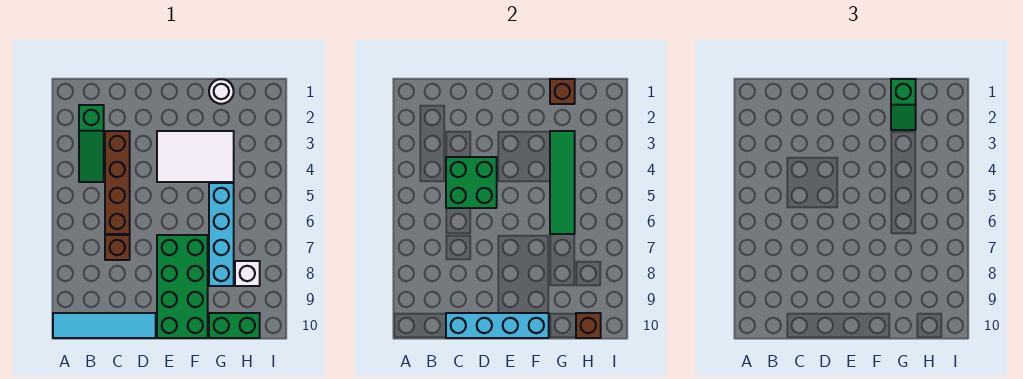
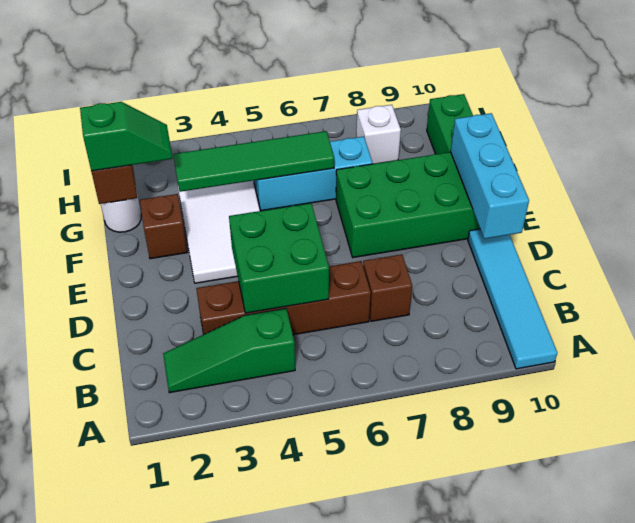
green 1x3 slope [79,105,104,182] -> green 1x3 slope turned to [163,309,295,393]
cyan 1x4 brick [446,313,549,338] -> cyan 1x3 brick [451,113,529,239]
cyan 1x4 brick [209,183,234,286] -> cyan 1x3 brick [254,137,373,211]
brown 1x1 brick [576,313,601,338] -> brown 1x1 brick moved to [140,194,187,259]

